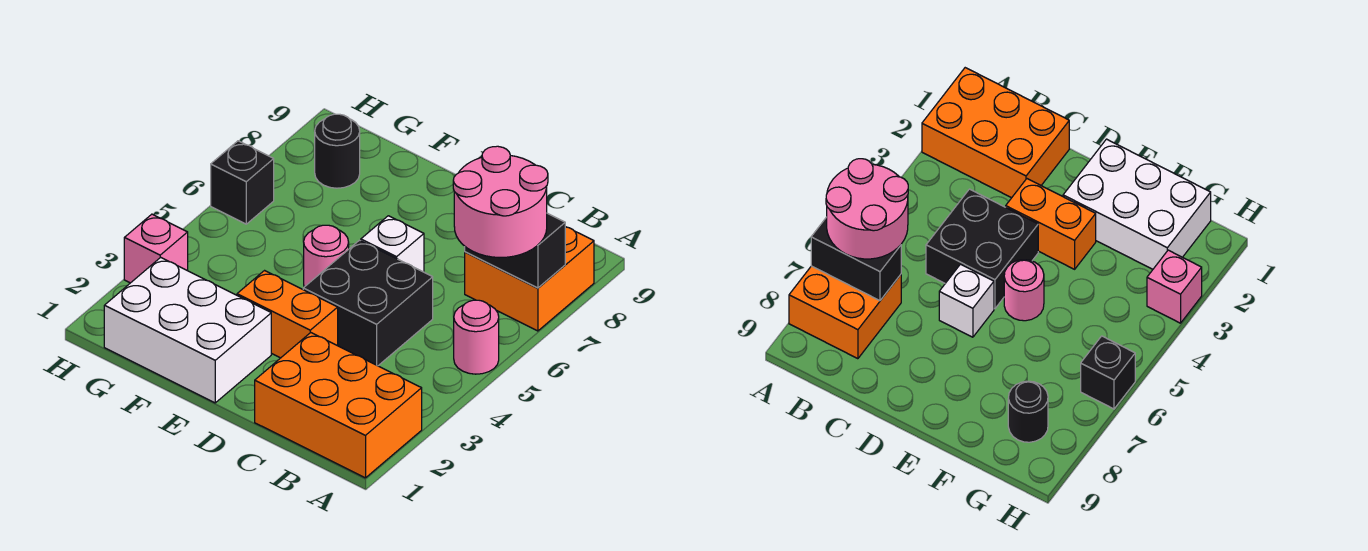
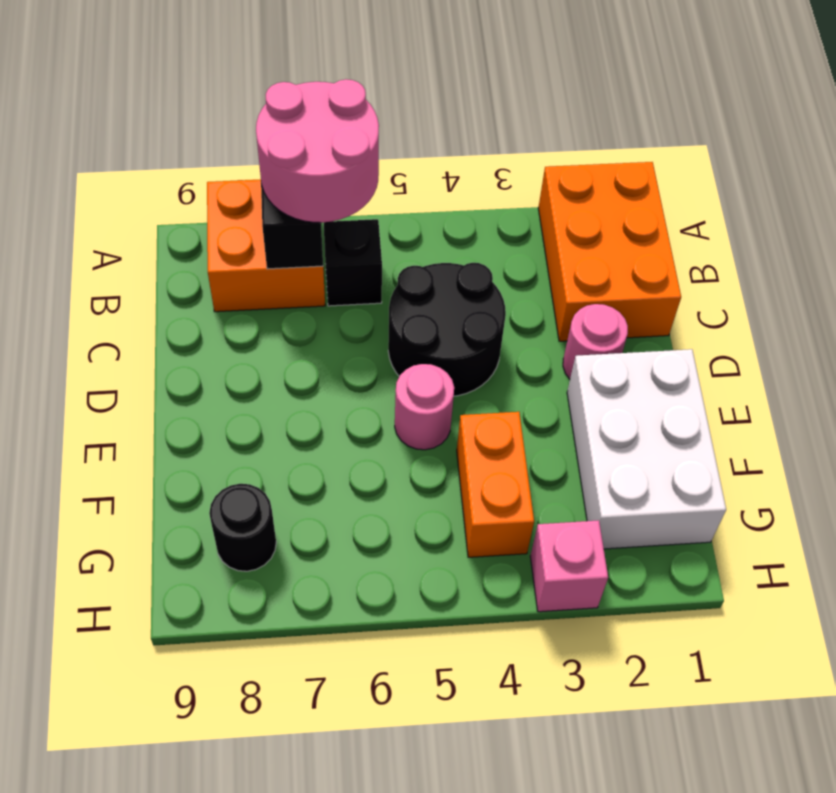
pink 1x1 round brick [454,300,499,374] -> pink 1x1 round brick moved to [563,304,628,379]
black 2x2 brick [303,240,433,366] -> black 2x2 round brick [388,263,506,396]
orange 1x2 brick [237,271,338,358] -> orange 1x2 brick moved to [457,412,534,557]
white 1x1 brick [361,216,424,272] -> none
black 1x1 brick [211,141,274,224] -> black 1x1 brick moved to [324,219,382,306]

